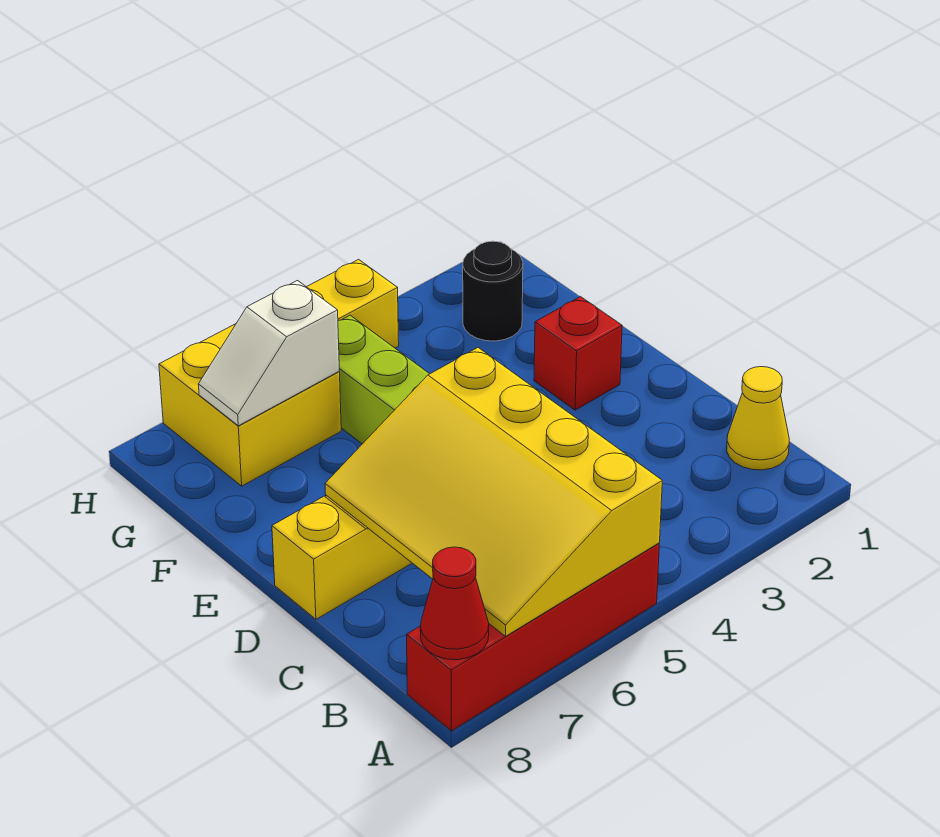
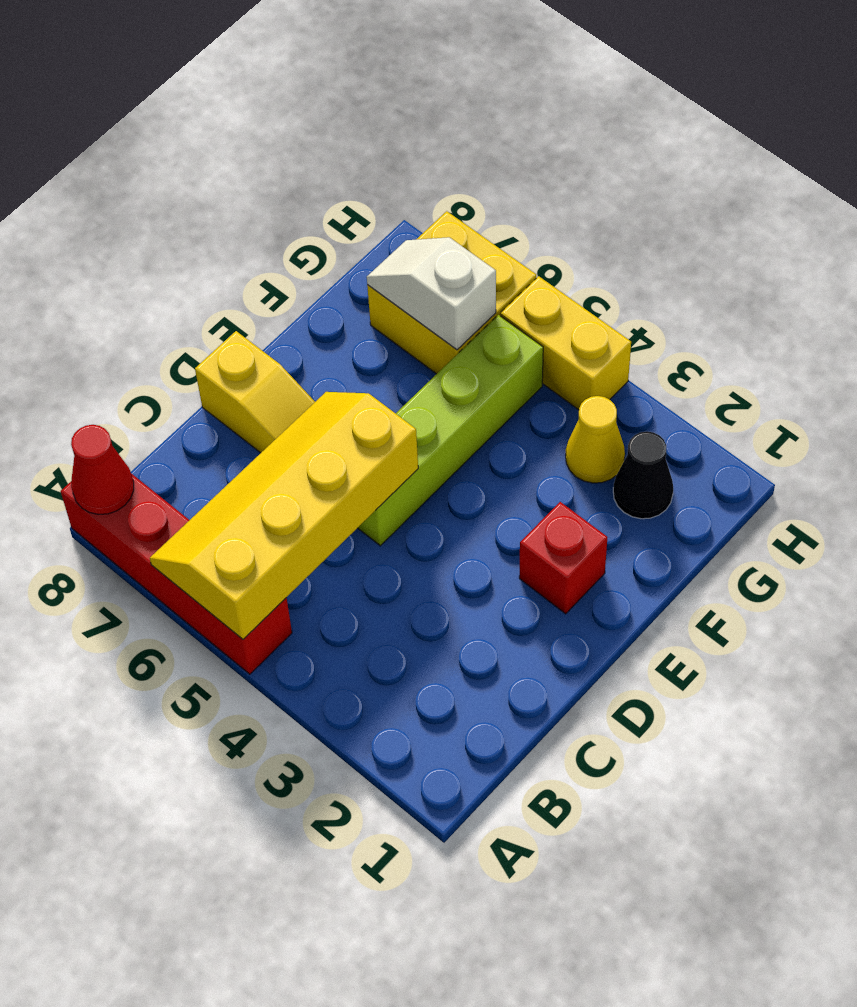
yellow 3x4 slope [325,348,662,636] -> yellow 2x4 slope [150,392,418,639]
yellow 1x1 cone [727,367,789,470] -> yellow 1x1 cone moved to [566,396,625,483]
black 1x1 round brick [463,241,523,341] -> black 1x1 cone [613,431,673,519]

